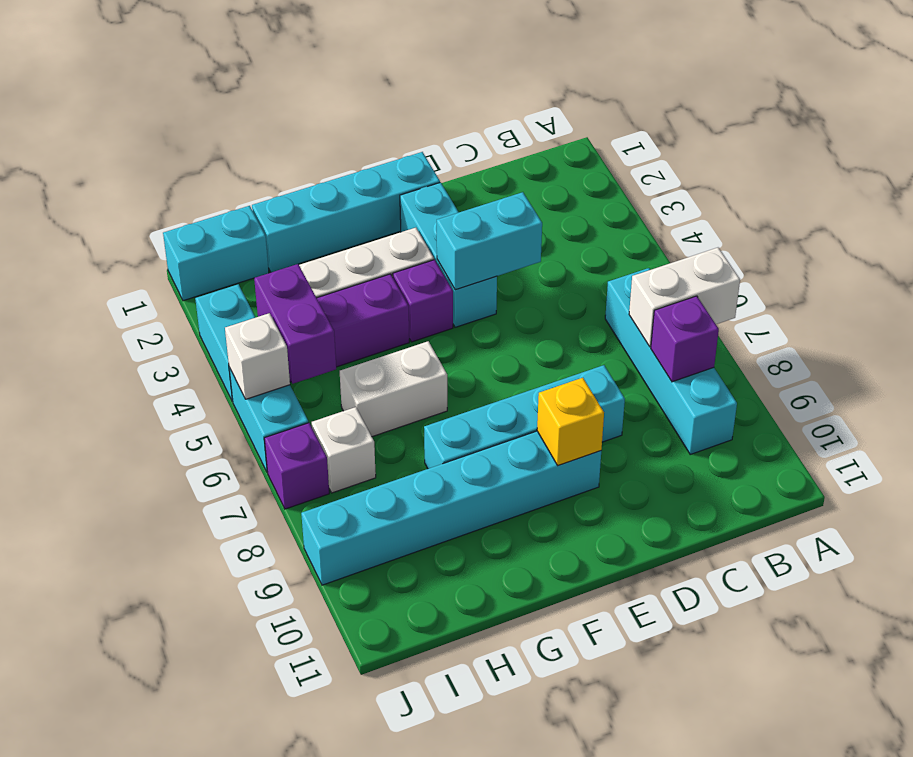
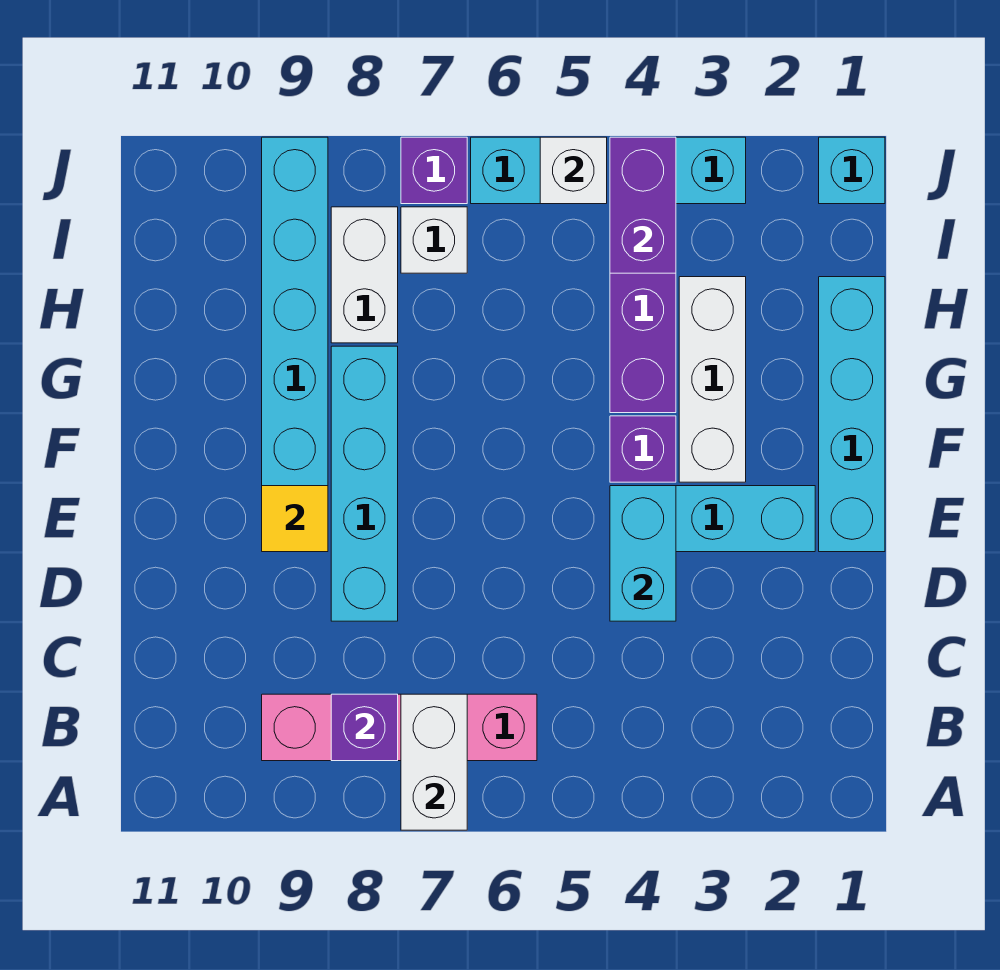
cyan 1x4 brick [605,268,737,454] -> pink 1x4 brick [262,694,537,761]
yellow 1x1 brick [537,378,604,466] -> yellow 1x1 tile [262,486,328,552]
white 1x2 brick [340,341,447,437] -> white 1x2 brick moved to [331,207,398,343]
cyan 1x2 brick [163,206,269,301] -> cyan 1x1 brick [819,137,885,204]
purple 1x2 brick [254,264,336,384] -> purple 1x2 brick turned to [610,137,676,273]

